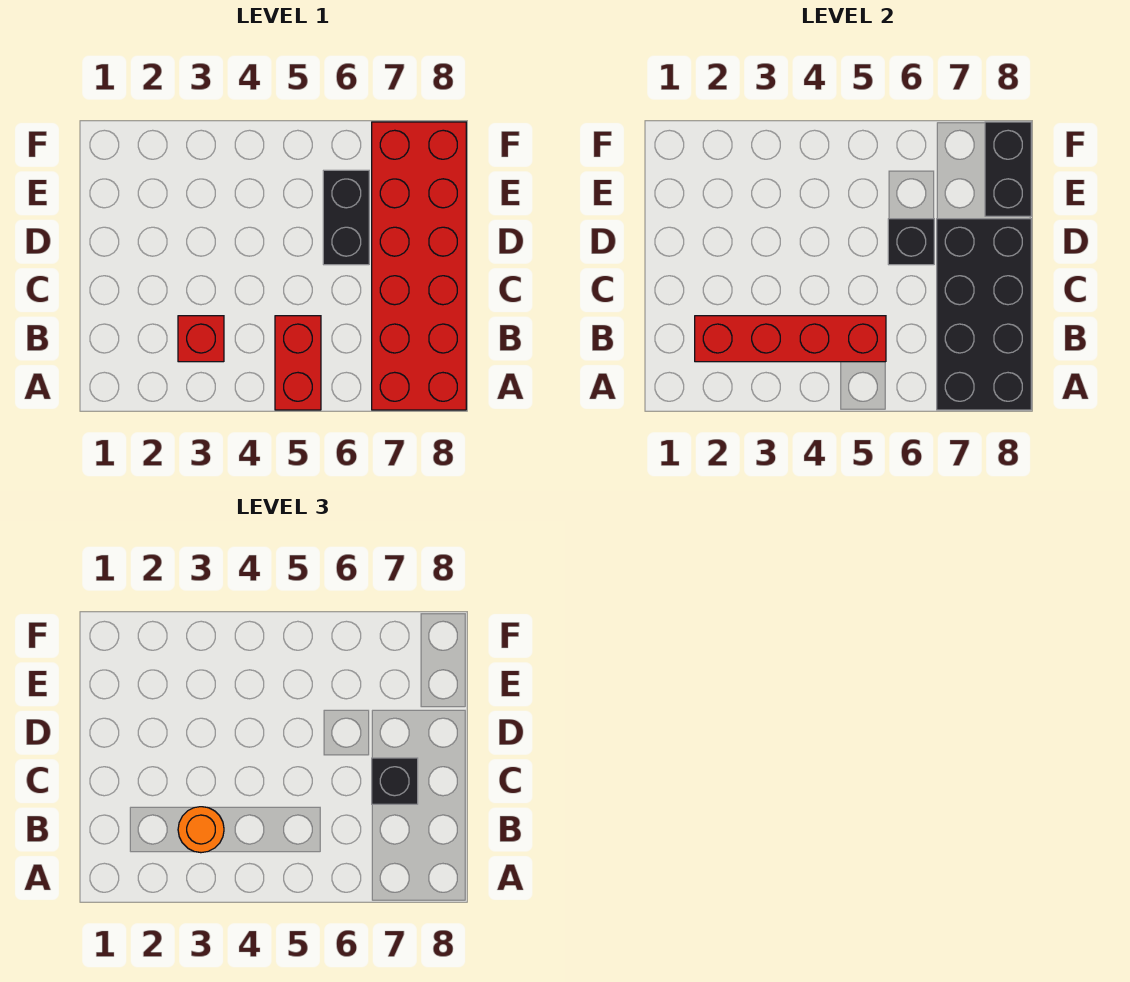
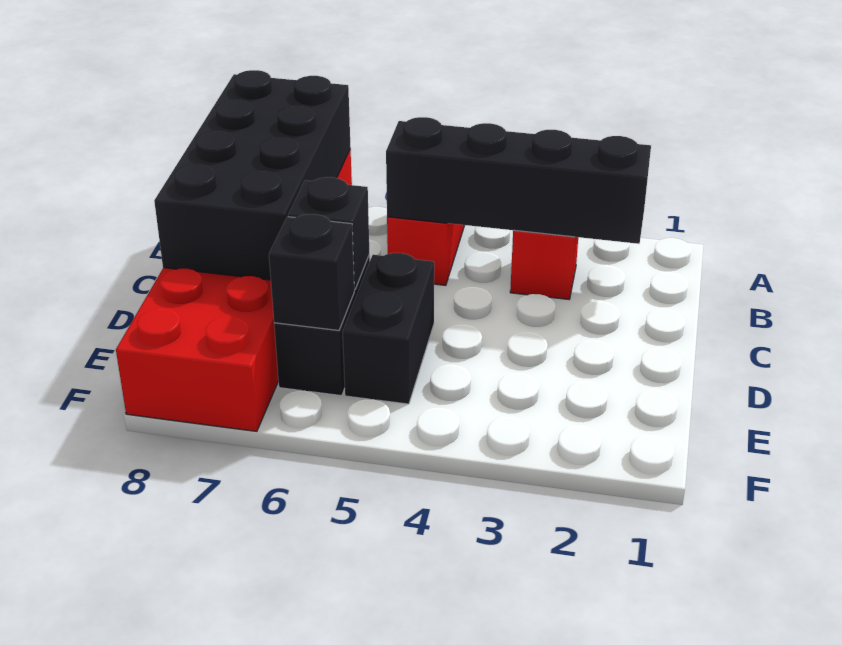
red 1x4 brick [695,316,886,362] -> black 1x4 brick [386,117,651,244]
orange 1x1 round brick [178,807,224,853] -> none
black 1x1 brick [372,758,418,804] -> black 1x1 brick moved to [269,214,354,330]
black 1x2 brick [985,122,1031,216] -> black 1x2 brick moved to [343,253,434,404]

